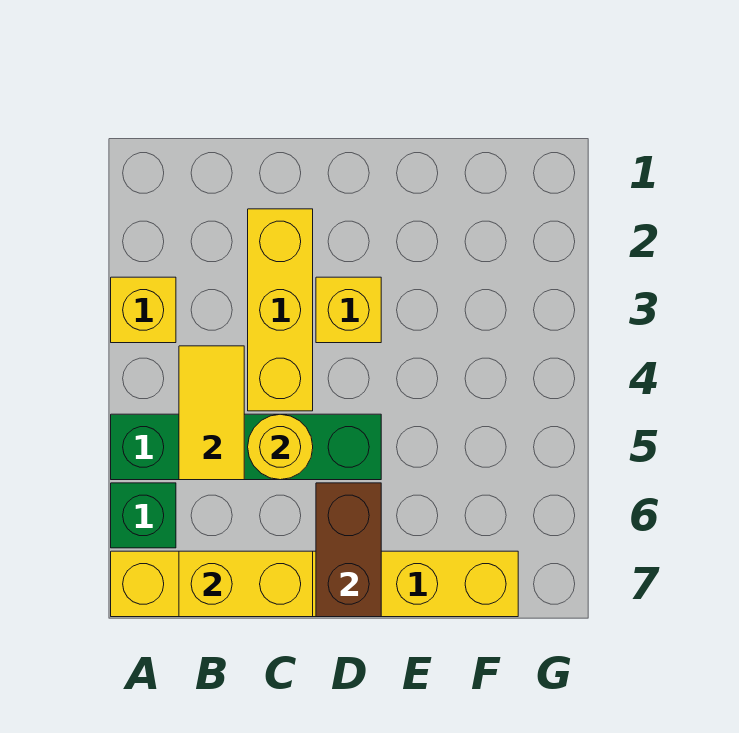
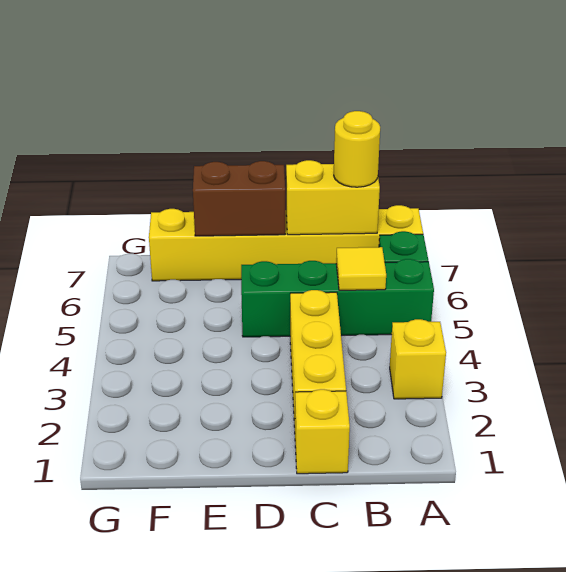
yellow 1x2 tile [179,346,244,480] -> yellow 1x1 tile [336,247,386,290]
yellow 1x1 round brick [248,414,313,480] -> yellow 1x1 round brick moved to [334,111,380,187]
yellow 1x1 brick [316,277,381,343] -> yellow 1x1 brick moved to [295,389,350,474]
brown 1x2 brick [316,483,381,617] -> brown 1x2 brick turned to [193,161,285,236]

